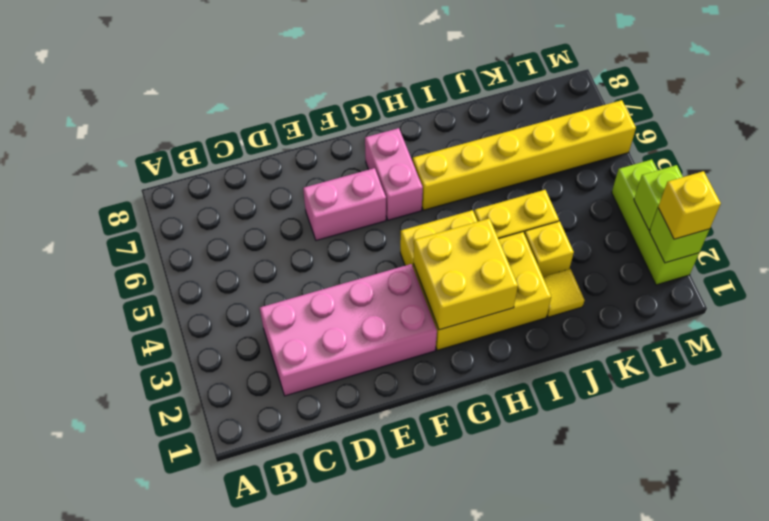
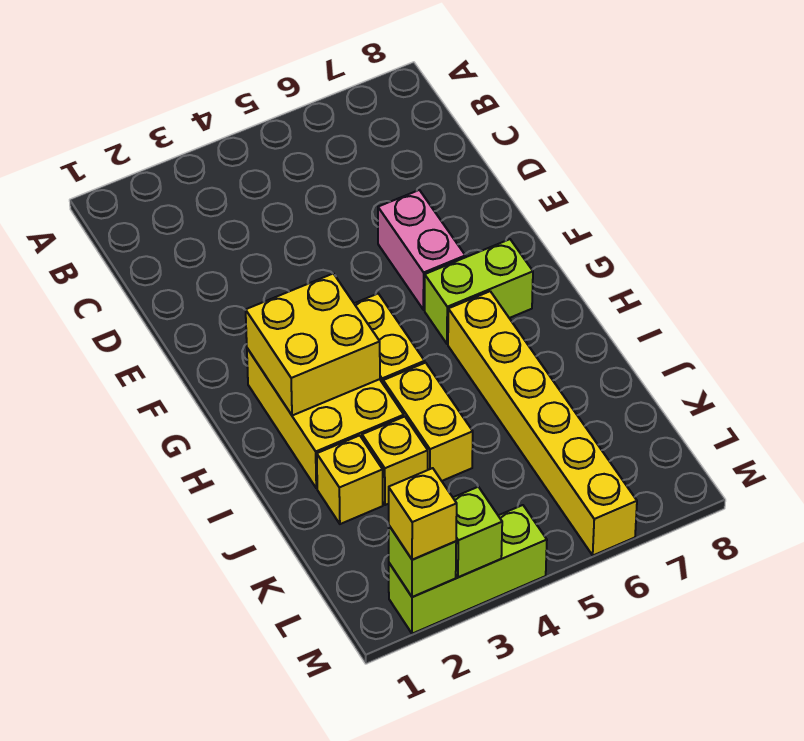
pink 2x4 brick [260,264,437,396] -> none
pink 1x2 brick [365,128,423,220] -> lime 1x2 brick [425,239,533,344]
yellow 1x1 tile [543,269,584,317] -> yellow 1x1 brick [317,435,383,524]

